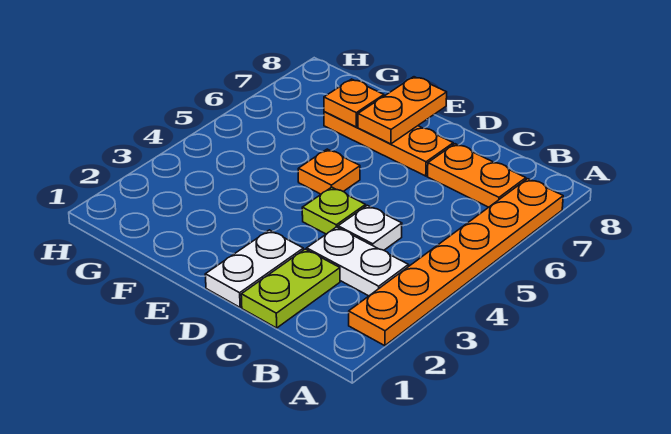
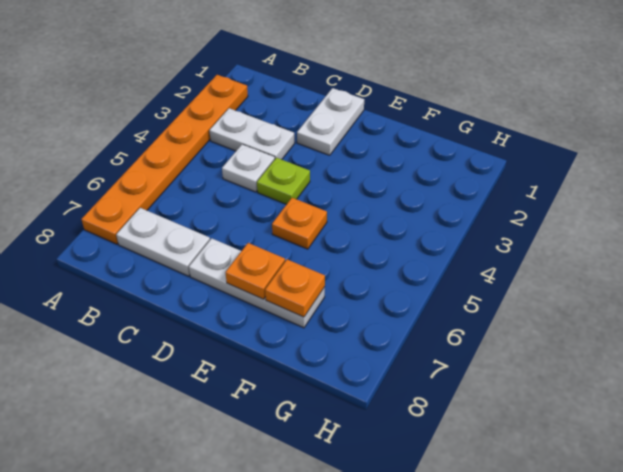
orange 1x2 plate [427,144,526,207] -> white 1x2 plate [116,208,210,276]
lime 1x2 plate [241,249,340,328] -> none
orange 1x3 plate [324,112,453,176] -> white 1x3 plate [189,238,325,328]
orange 1x2 plate [358,77,447,144] -> orange 1x1 plate [225,243,285,299]

